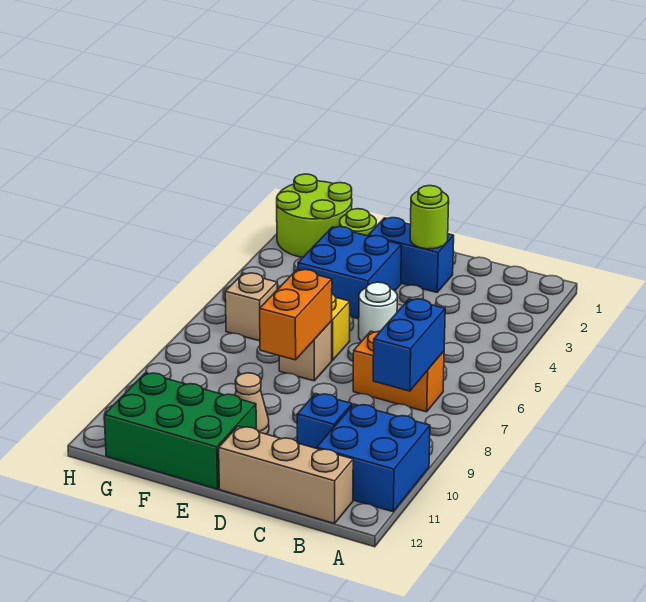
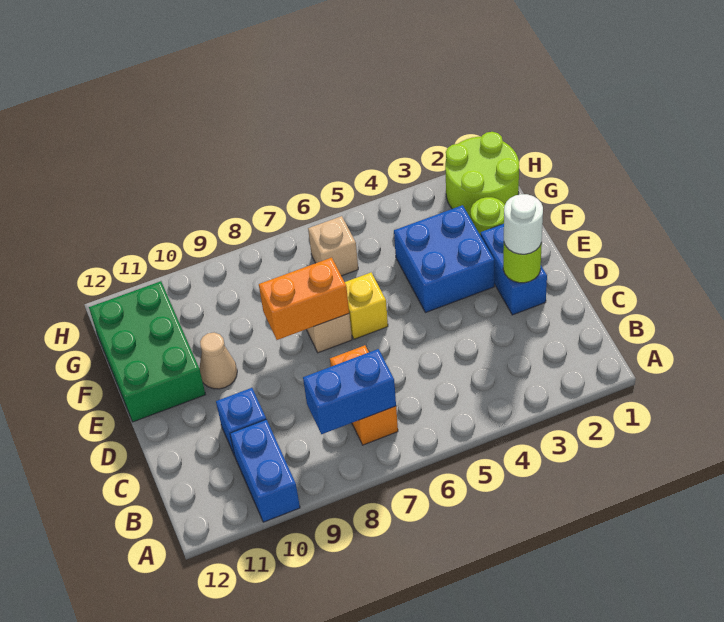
blue 2x2 brick [317,404,430,512] -> blue 1x2 brick [230,419,300,522]
tan 1x3 brick [219,426,353,524] -> none
white 1x1 round brick [359,282,397,342] -> white 1x1 round brick moved to [504,194,543,254]

